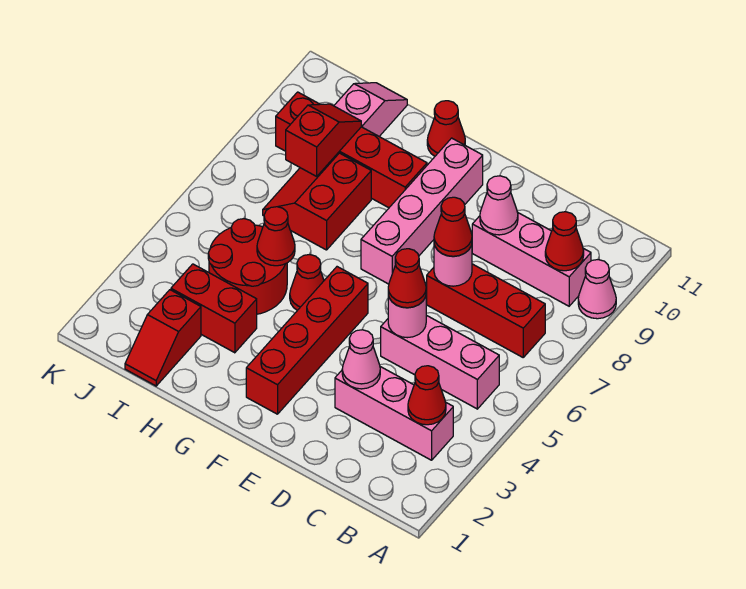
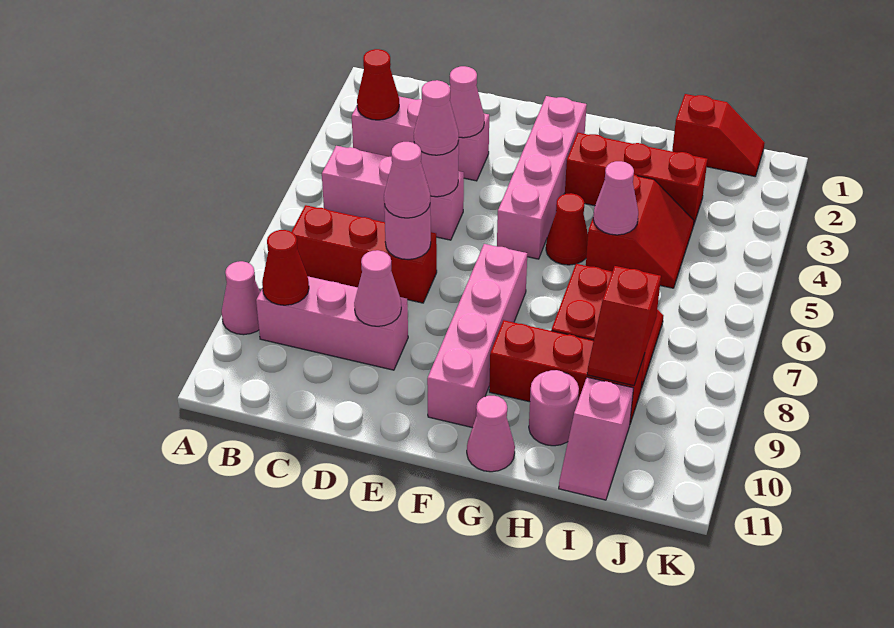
red 1x1 cone [388,249,426,308] -> pink 1x1 cone [414,80,459,155]
red 1x1 cone [434,197,472,256] -> pink 1x1 cone [384,142,430,218]
red 1x4 brick [246,267,368,414] -> pink 1x4 brick [497,96,587,259]
red 1x4 brick [276,92,427,208] -> red 1x3 brick [489,320,645,423]
red 1x1 cone [427,101,465,156] -> pink 1x1 cone [467,396,515,472]
red 1x2 brick [171,264,257,353] -> red 1x3 brick [565,133,708,226]
red 2x2 round brick [208,219,287,314] -> red 2x2 slope [586,174,694,288]
red 1x1 cone [257,207,295,266] -> pink 1x1 cone [593,161,638,235]
none -> pink 1x1 round brick [529,370,579,446]
red 1x2 slope [125,290,201,386] -> red 1x2 slope turned to [672,94,765,176]

